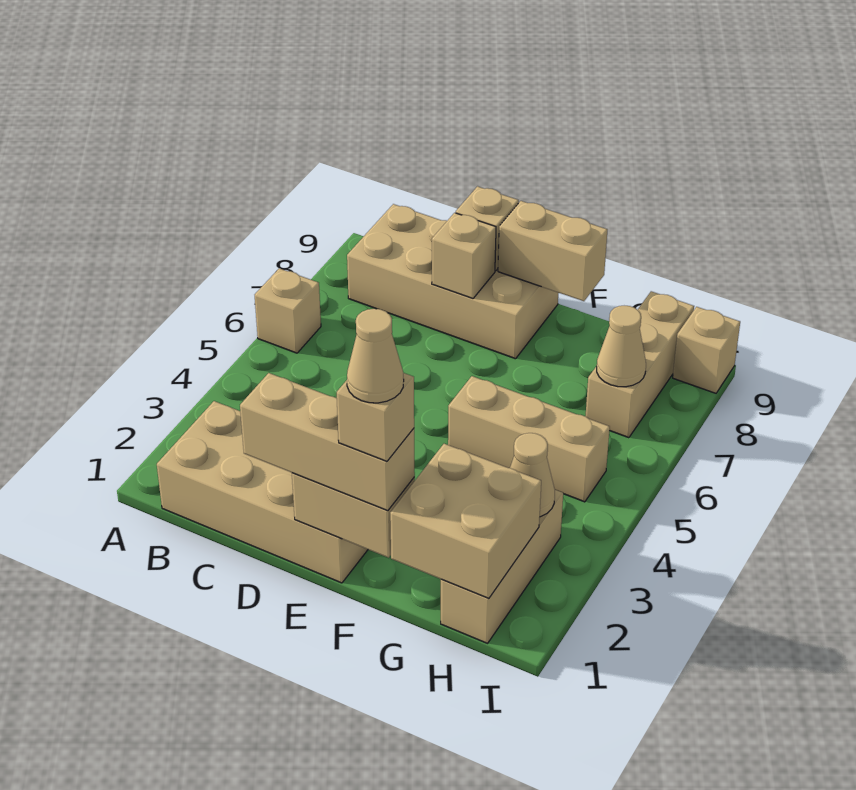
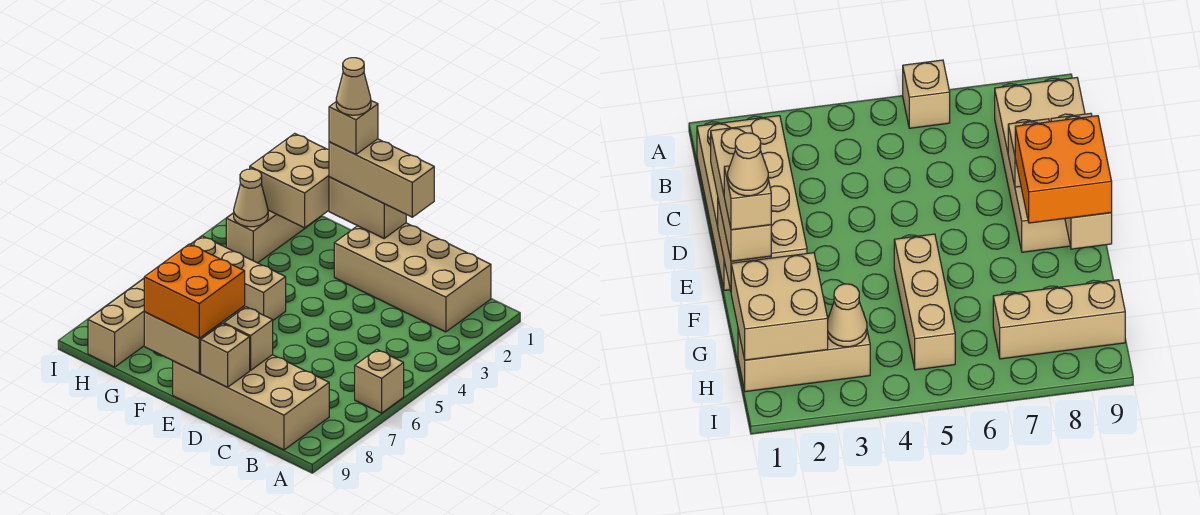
none -> orange 2x2 brick [144,244,245,338]
tan 1x1 cone [597,306,646,387] -> none
tan 1x1 brick [673,307,740,393] -> none

